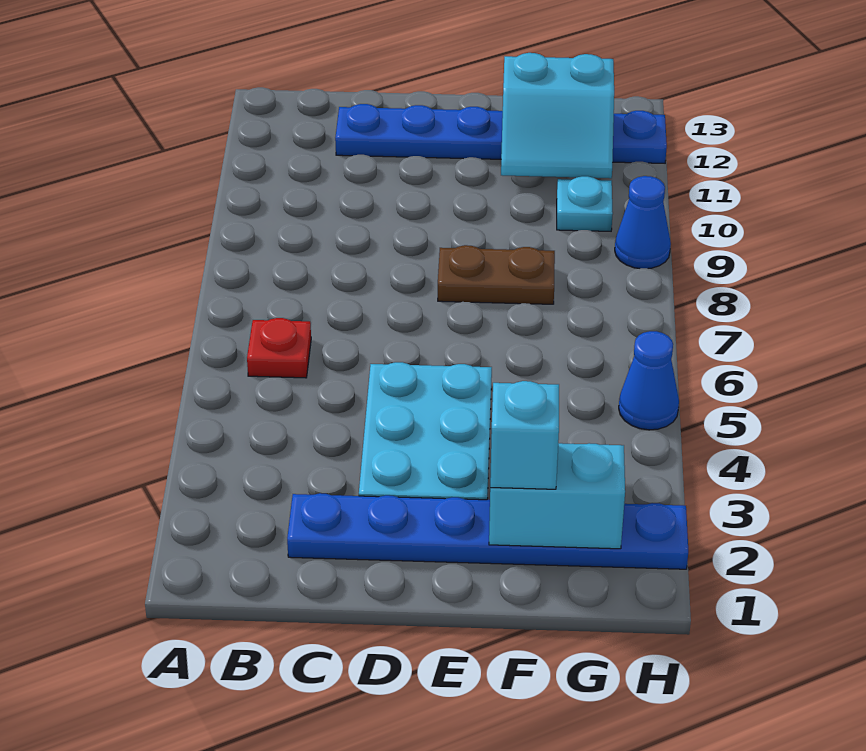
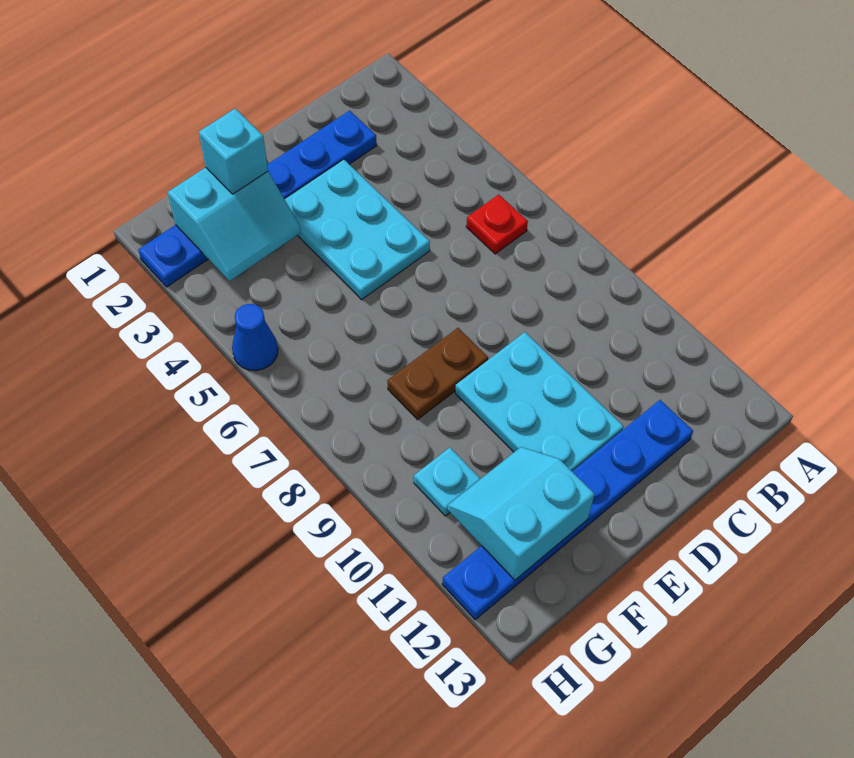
none -> cyan 2x3 plate [455,332,624,471]
blue 1x1 cone [615,176,671,269] -> none

